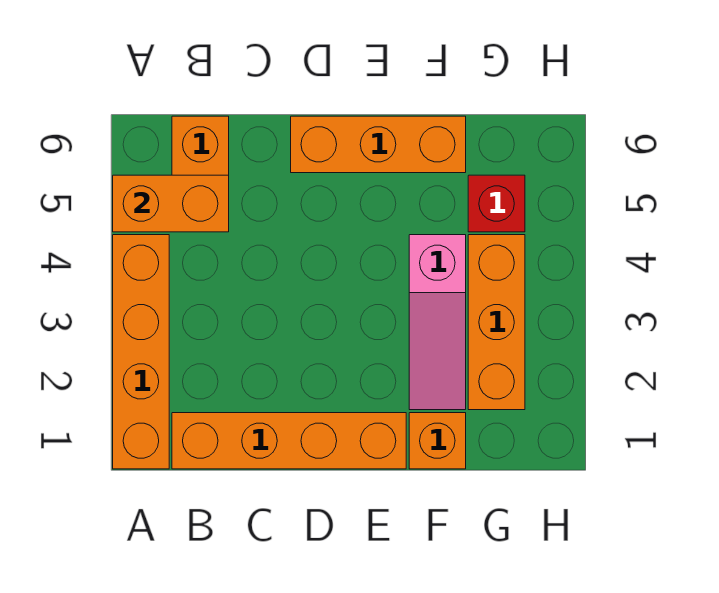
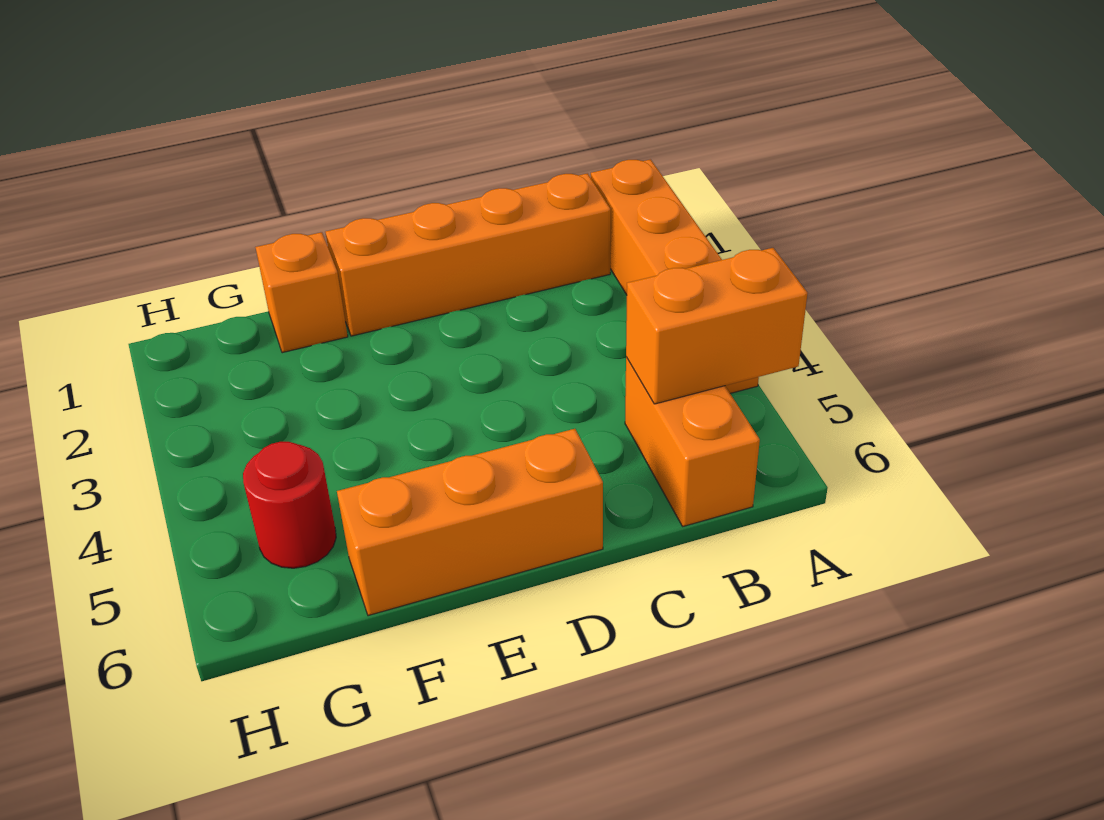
pink 1x3 slope [409,235,466,410] -> none
orange 1x3 brick [468,235,525,410] -> none
red 1x1 brick [468,175,525,232] -> red 1x1 round brick [243,442,336,568]

